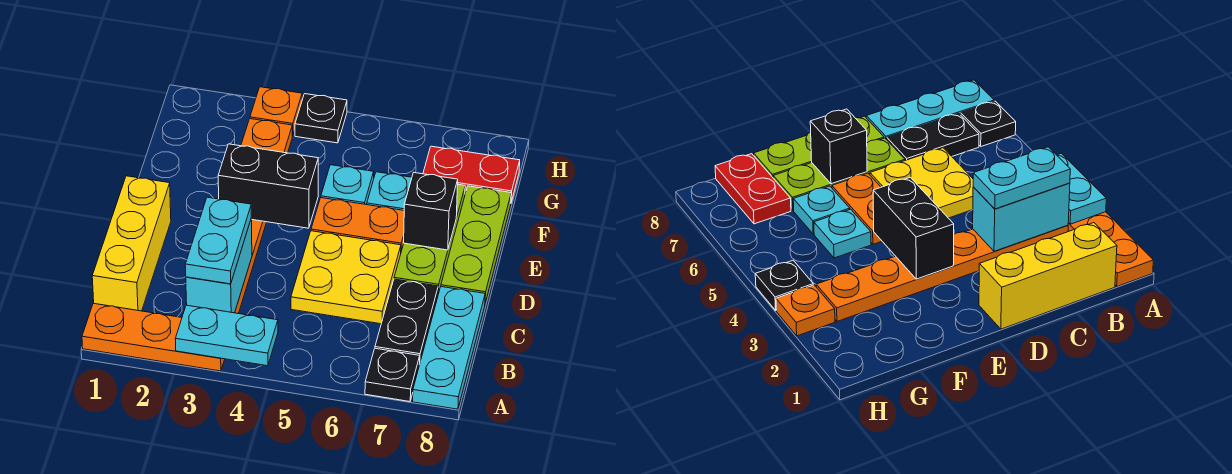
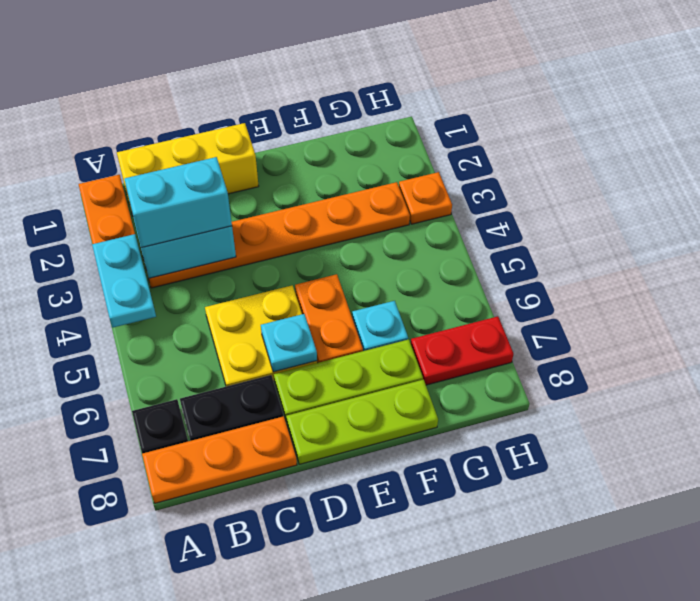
cyan 1x3 plate [413,287,485,409] -> orange 1x3 plate [142,416,297,503]
cyan 1x2 plate [185,197,251,284] -> cyan 1x2 brick [124,157,232,248]
black 1x2 brick [218,144,318,228] -> none
black 1x1 brick [404,173,458,250] -> none
cyan 1x1 plate [321,165,374,205] -> cyan 1x1 plate moved to [261,314,317,372]
red 1x2 plate [423,146,520,202] -> red 1x2 plate turned to [411,316,513,385]
black 1x1 plate [295,94,347,143] -> none

